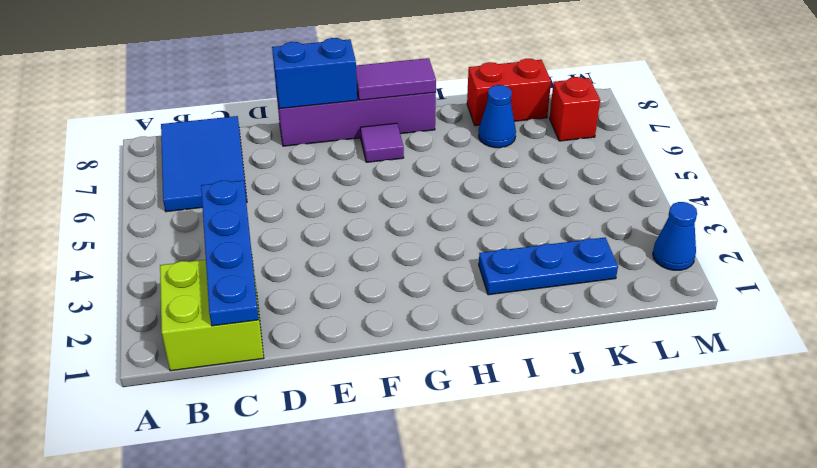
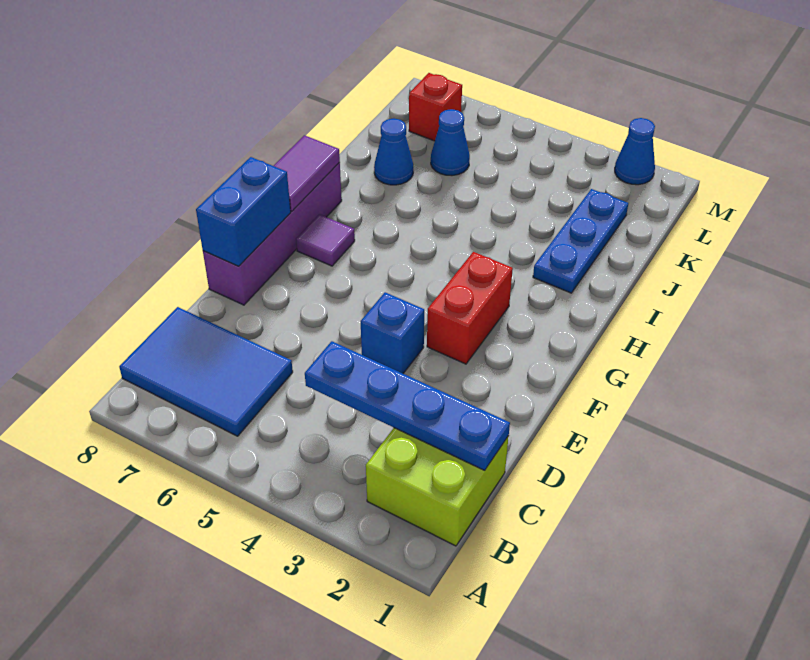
none -> blue 1x1 brick [361,292,424,373]
red 1x2 brick [467,59,551,126] -> red 1x2 brick moved to [427,252,513,364]
none -> blue 1x1 cone [431,109,470,176]

